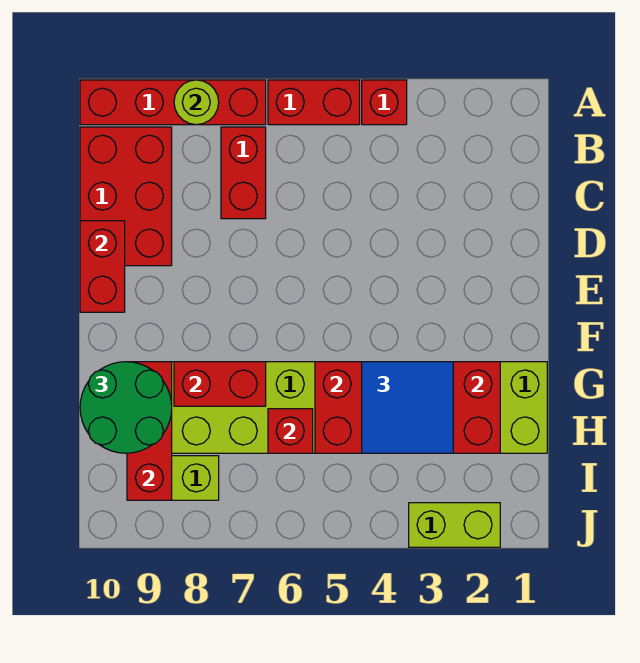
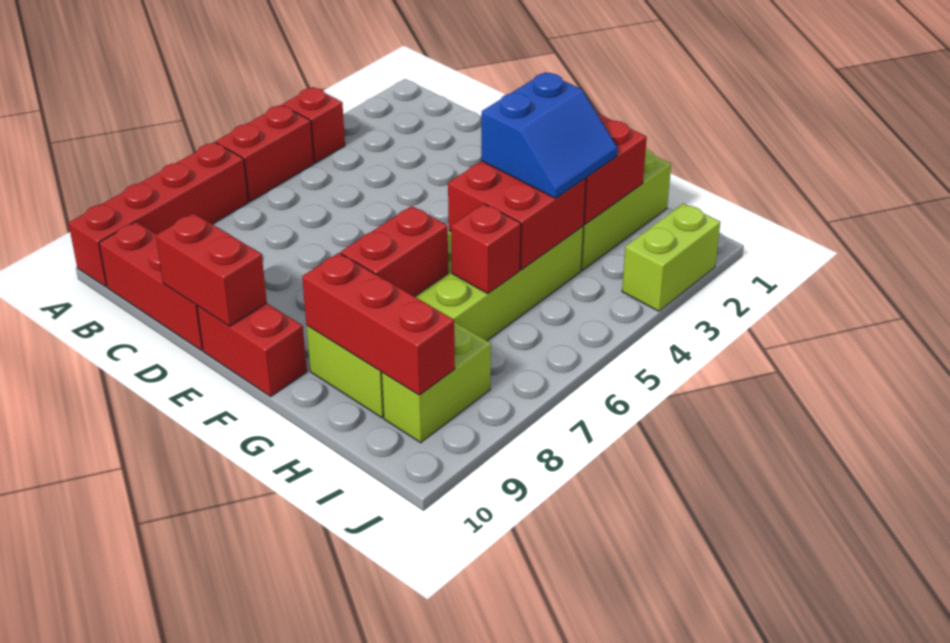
lime 1x1 round brick [174,80,219,125] -> none
red 1x2 brick [221,127,266,219] -> red 1x2 brick moved to [197,303,307,396]
red 2x3 brick [80,127,172,266] -> red 1x3 brick [99,222,203,351]
blue 2x2 tile [362,362,453,453] -> blue 2x2 slope [481,72,617,198]
green 2x2 round brick [80,362,172,453] -> none

